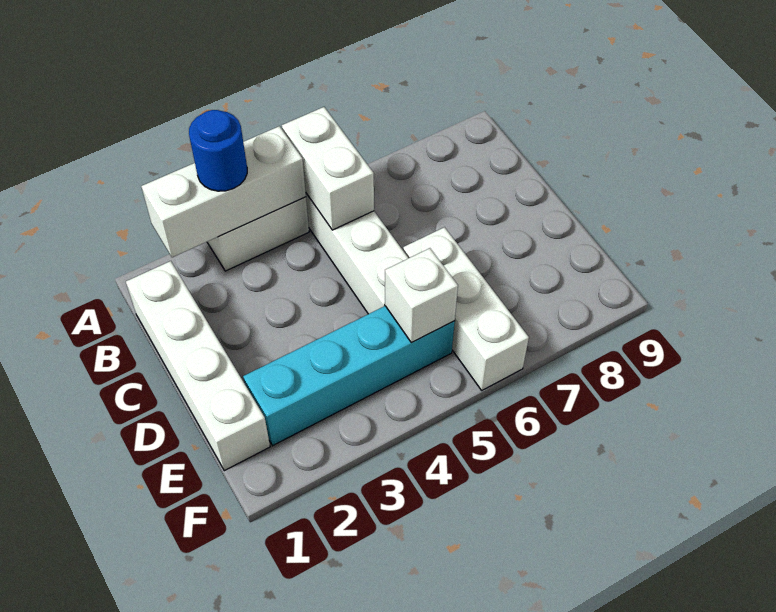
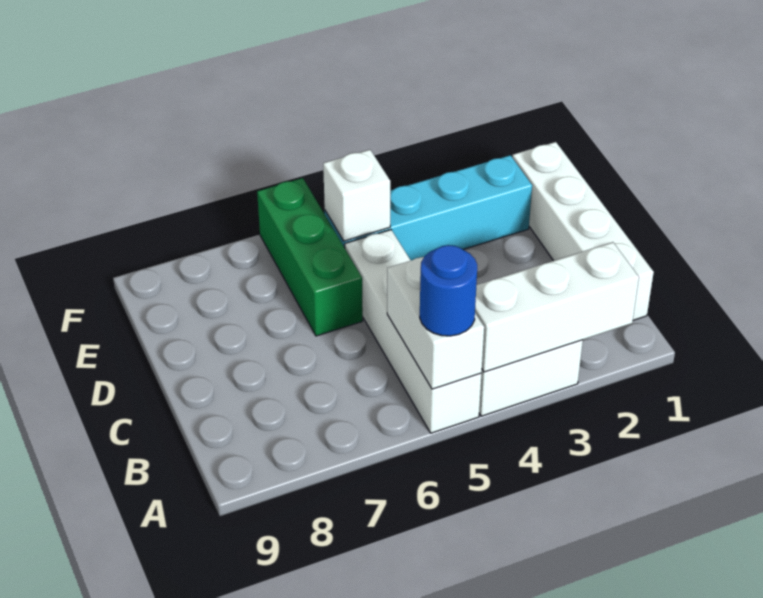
blue 1x1 round brick [189,110,247,191] -> blue 1x1 round brick moved to [420,245,477,336]
white 1x3 brick [403,227,529,390] -> green 1x3 brick [257,178,363,336]

